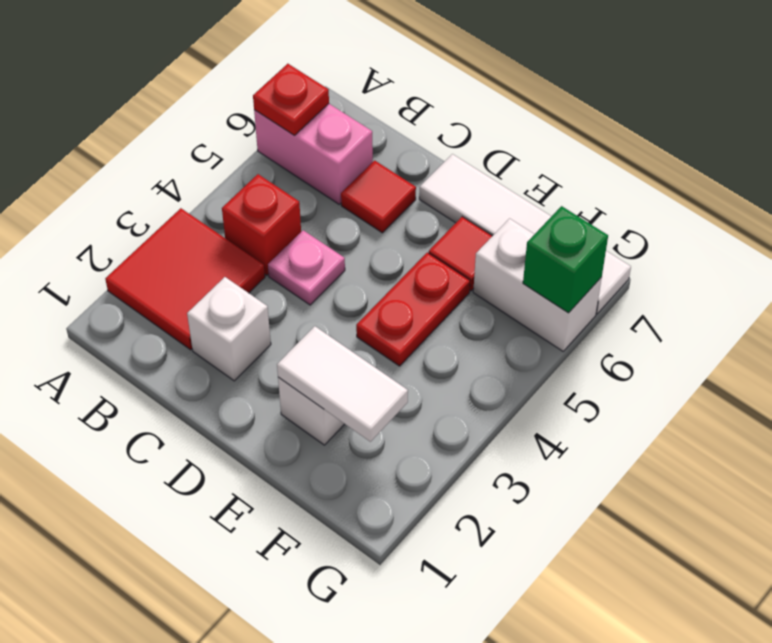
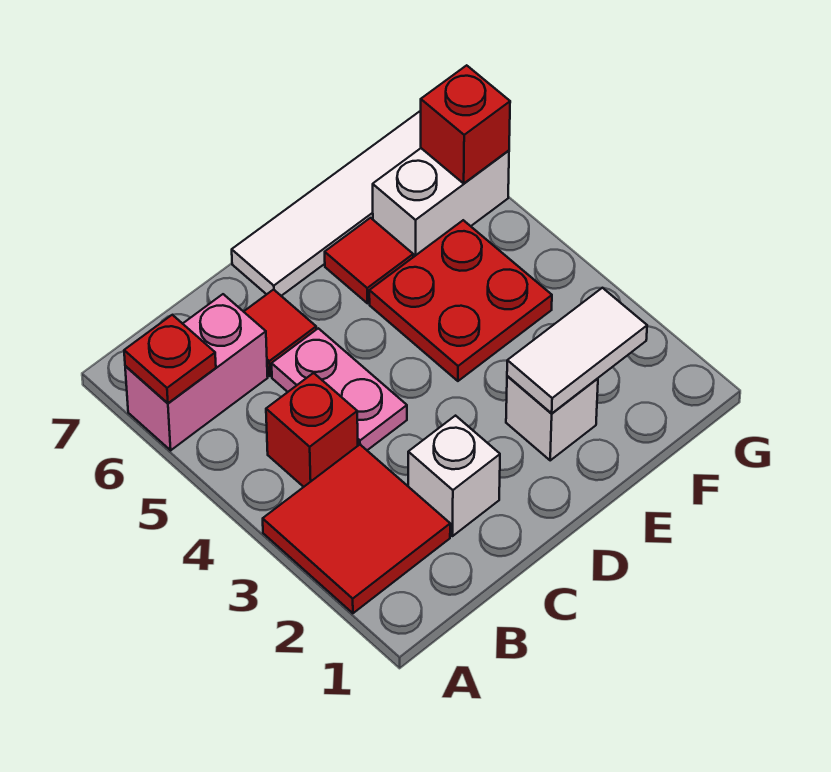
pink 1x1 plate [268,230,345,305] -> pink 1x2 plate [272,328,407,450]
red 1x2 plate [356,252,470,366] -> red 2x2 plate [369,220,552,381]
green 1x1 brick [523,206,608,313] -> red 1x1 brick [421,65,510,183]

